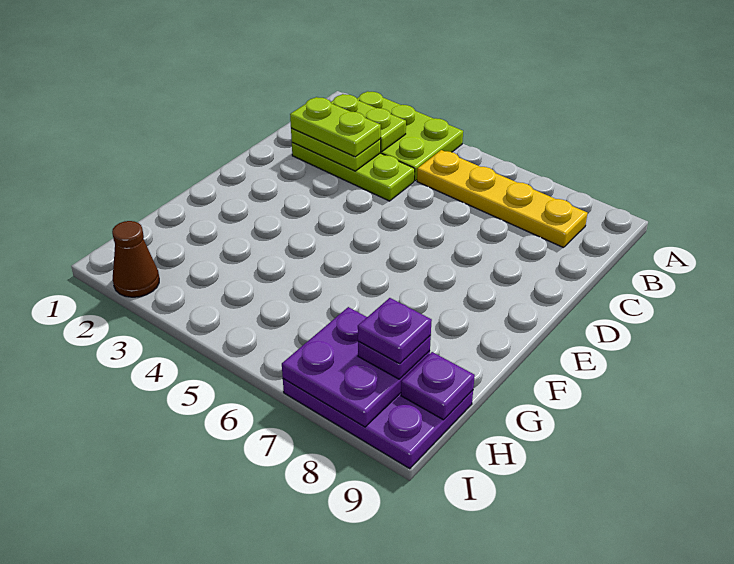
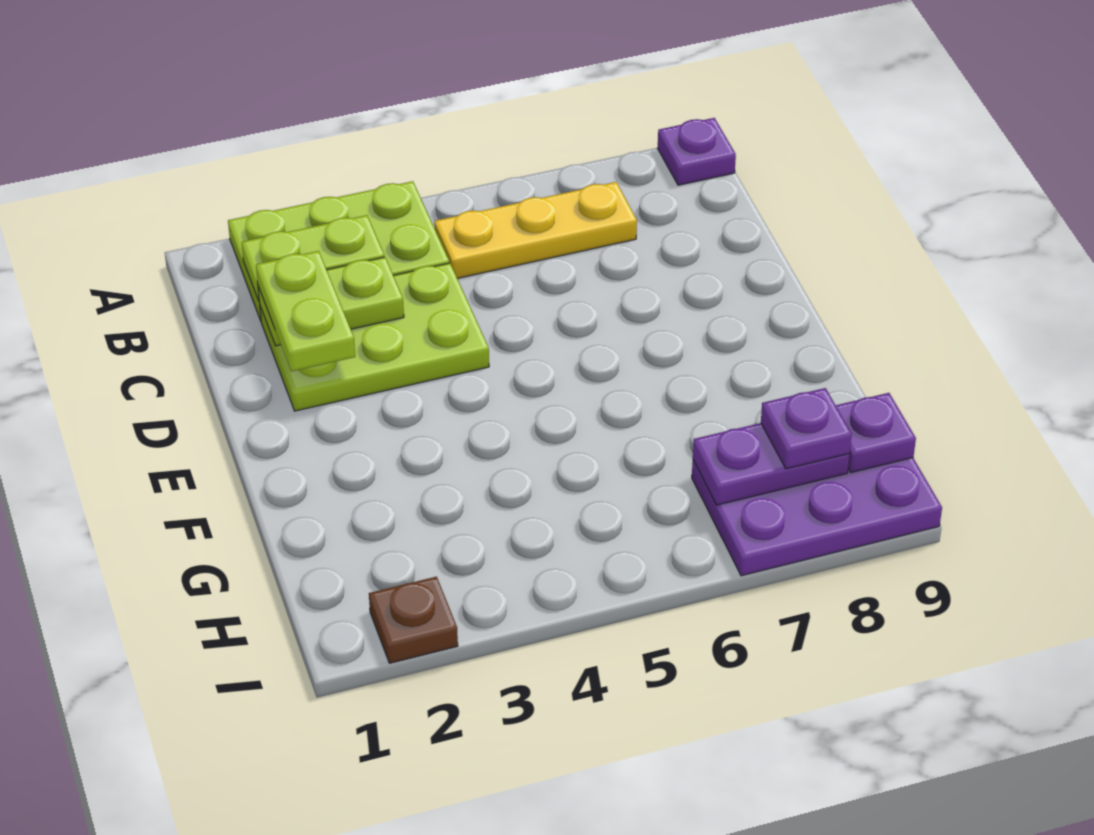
yellow 1x4 plate [417,150,588,248] -> yellow 1x3 plate [434,182,637,278]
lime 1x3 plate [292,143,415,201] -> lime 2x3 plate [260,263,489,411]
lime 1x2 plate [290,97,381,157] -> lime 1x2 plate turned to [256,251,355,371]
purple 2x2 plate [282,307,430,427] -> purple 1x2 plate [693,423,850,505]
purple 1x1 plate [358,298,432,364] -> purple 1x1 plate moved to [658,118,736,185]
brown 1x1 cone [112,221,159,297] -> brown 1x1 plate [369,577,458,663]

